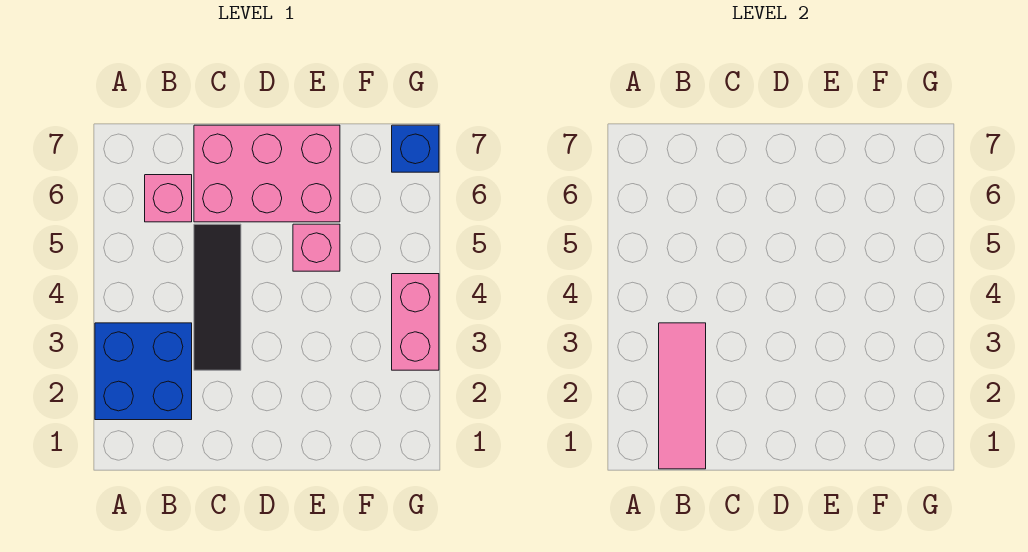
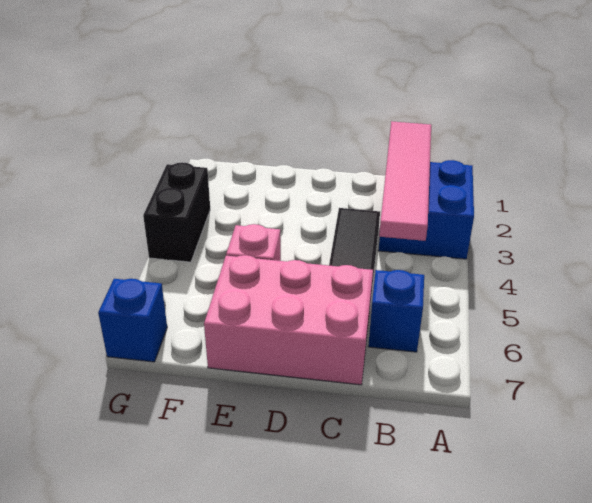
pink 1x3 tile [659,323,706,469] -> pink 1x4 tile [379,121,431,241]
pink 1x1 brick [145,175,192,222] -> blue 1x1 brick [368,270,424,352]
pink 1x2 brick [392,274,439,370] -> black 1x2 brick [143,162,210,262]

